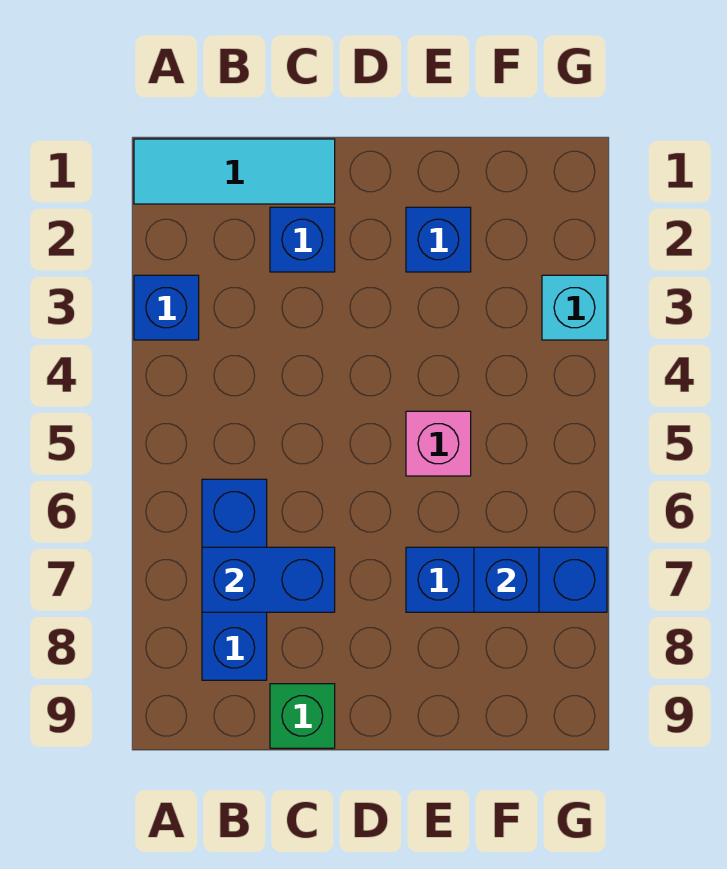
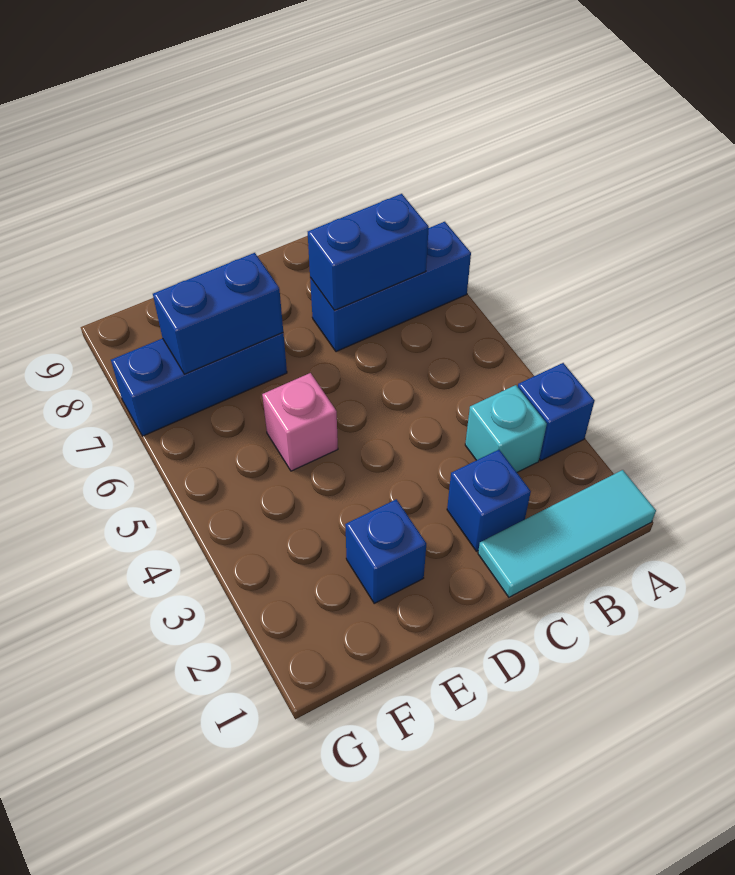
blue 1x3 brick [202,479,267,680] -> blue 1x3 brick turned to [310,222,471,352]
green 1x1 brick [270,684,335,748] -> none
blue 1x1 brick [474,547,539,612] -> blue 1x2 brick [153,253,283,374]
cyan 1x1 brick [542,275,607,340] -> cyan 1x1 brick moved to [465,385,547,472]

